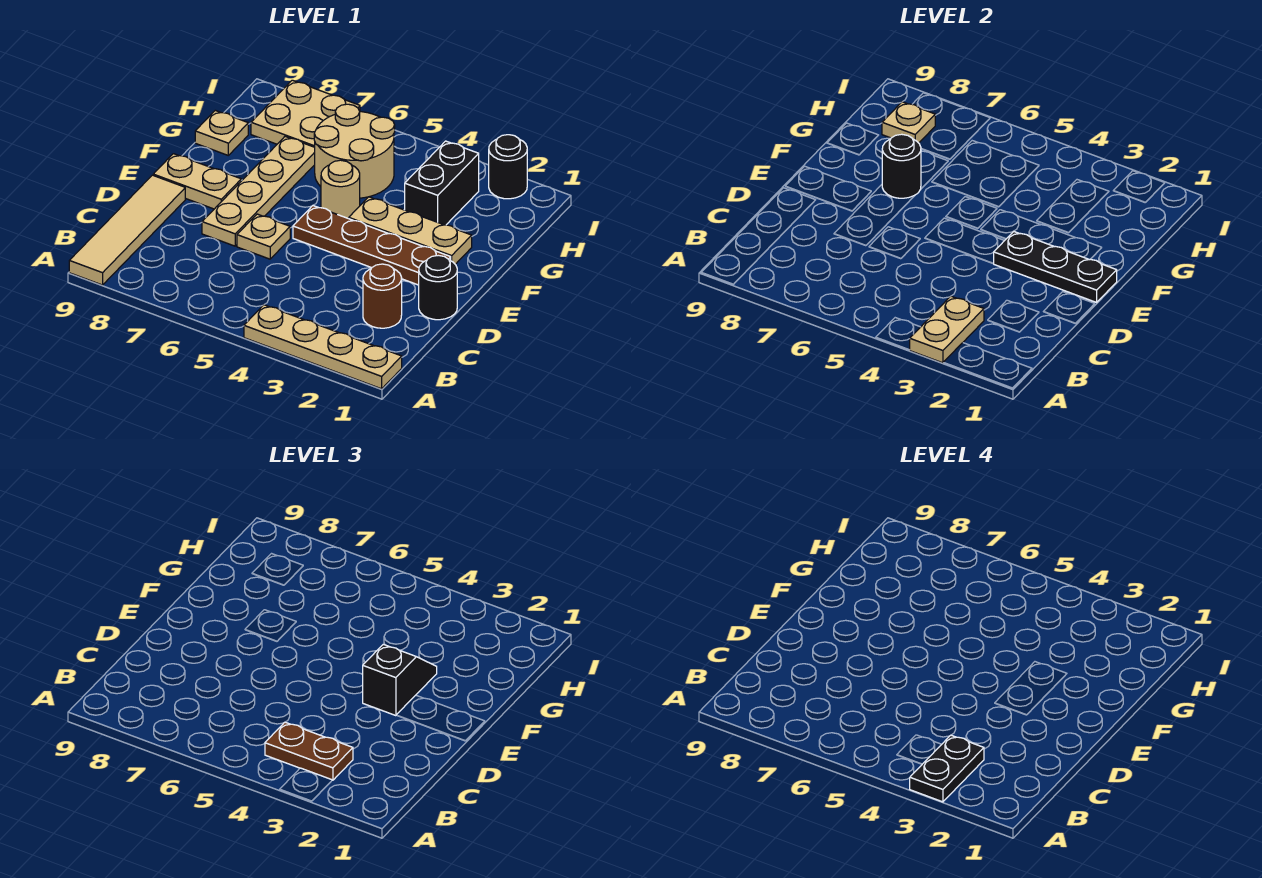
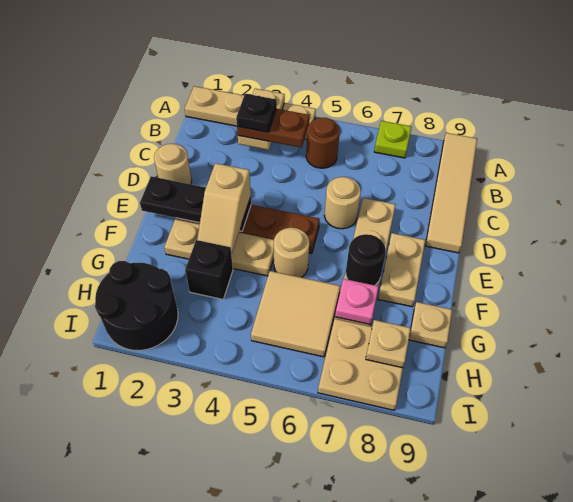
black 1x2 plate [910,735,984,802] -> black 1x1 plate [236,94,277,132]
none -> lime 1x1 plate [374,121,412,158]
brown 1x1 round brick [363,264,402,328] -> brown 1x1 round brick moved to [306,118,340,168]
black 1x1 round brick [419,255,457,320] -> tan 1x1 round brick [154,144,192,184]
tan 1x1 plate [237,214,290,259] -> tan 1x1 round brick [324,177,361,229]
black 1x2 slope [363,644,437,716] -> tan 1x2 slope [197,163,251,253]
tan 1x2 plate [153,154,241,209] -> tan 1x2 plate turned to [378,233,425,307]
black 1x2 brick [405,141,479,225] -> black 1x1 brick [185,240,233,299]
tan 2x2 round brick [314,104,395,198] -> tan 2x2 tile [251,271,340,357]
none -> pink 1x1 plate [335,279,379,325]
black 1x1 round brick [489,135,527,199] -> black 2x2 round brick [95,261,178,350]

